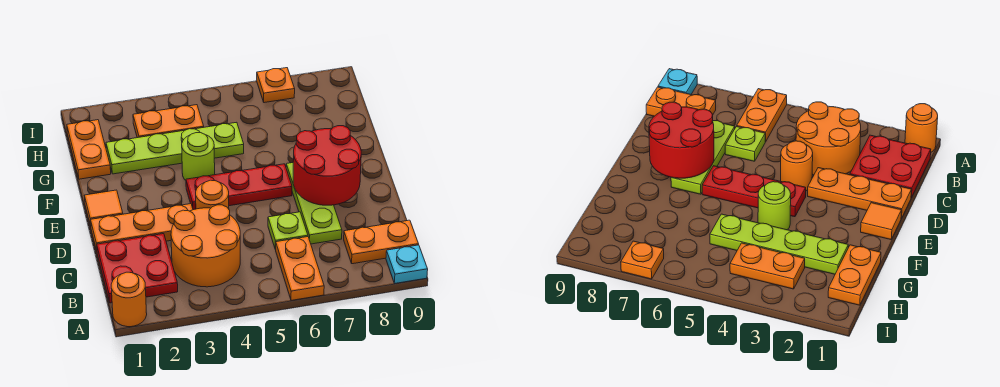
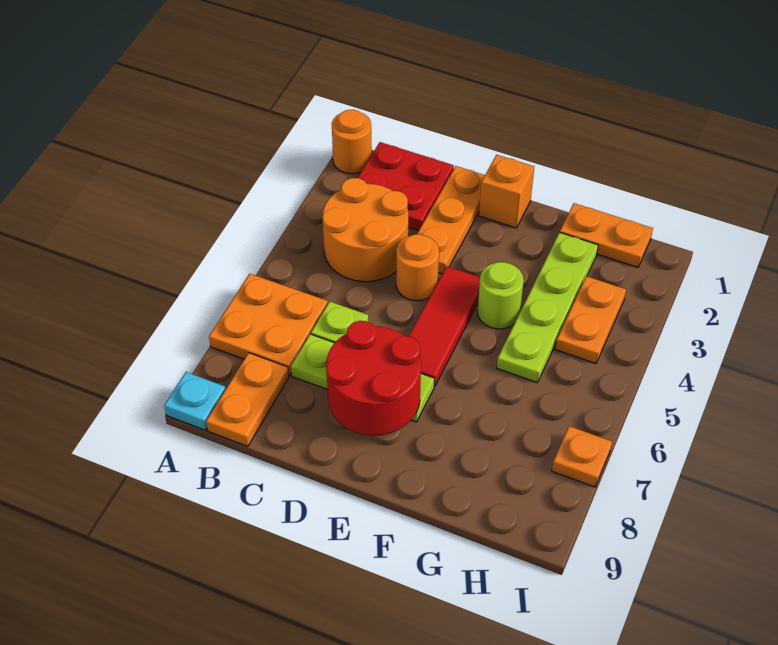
orange 1x2 plate [275,237,324,300] -> orange 2x2 plate [209,274,328,376]
orange 1x1 tile [84,190,123,226] -> orange 1x1 brick [479,155,534,228]
red 1x3 plate [186,164,292,210] -> red 1x3 tile [409,266,480,387]

